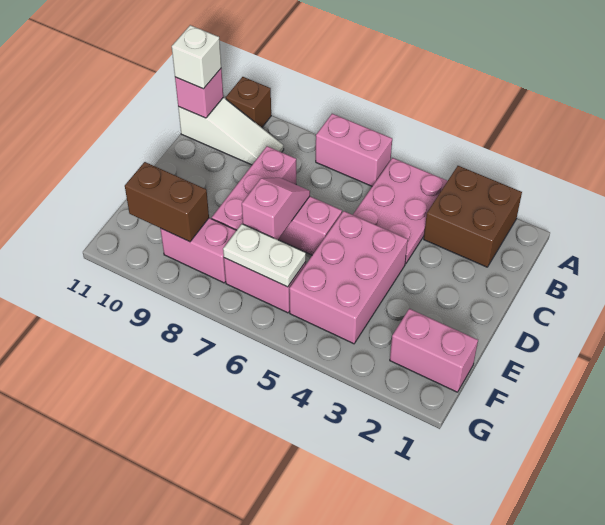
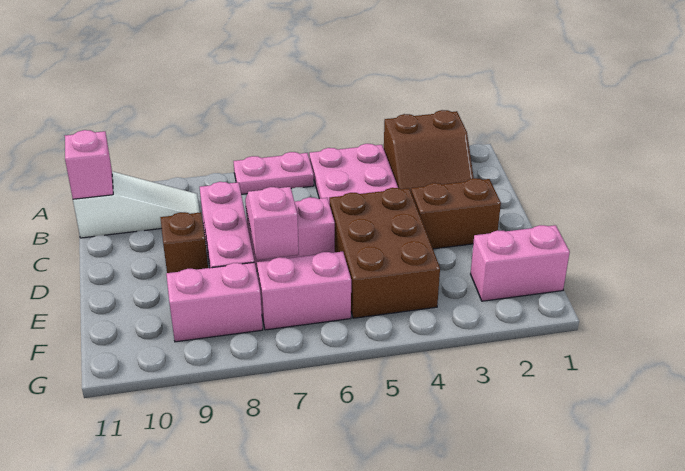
brown 2x2 brick [424,166,522,267] -> brown 2x2 slope [384,110,474,191]
pink 1x2 brick [316,114,392,186] -> pink 1x2 plate [233,152,314,194]
brown 1x1 brick [226,77,271,128] -> brown 1x1 brick moved to [160,212,208,273]
white 1x1 brick [172,25,221,89] -> none
pink 2x3 brick [289,211,408,344] -> brown 2x3 brick [329,188,440,318]
white 1x2 plate [223,224,306,287] -> none
brown 1x2 brick [125,162,209,242] -> brown 1x2 brick moved to [411,178,501,249]

